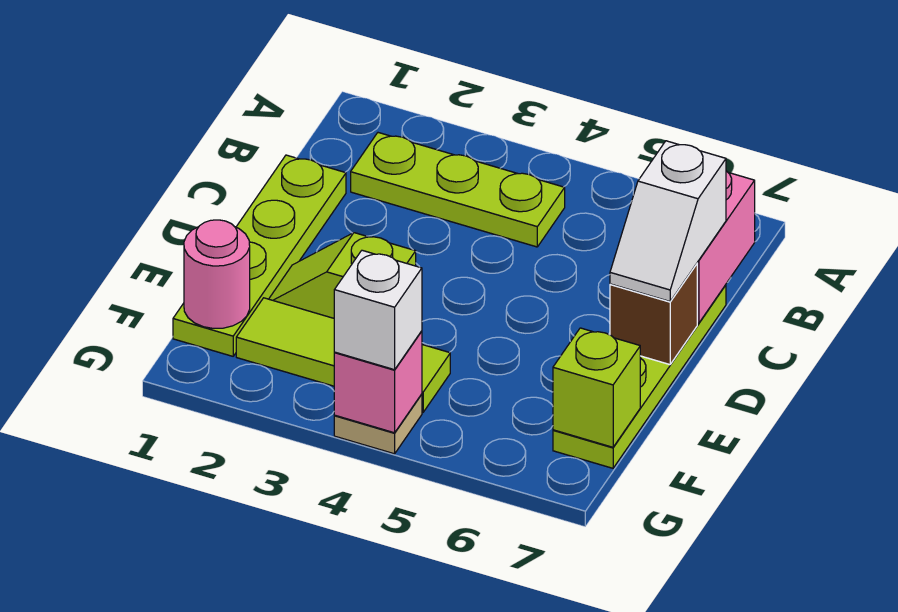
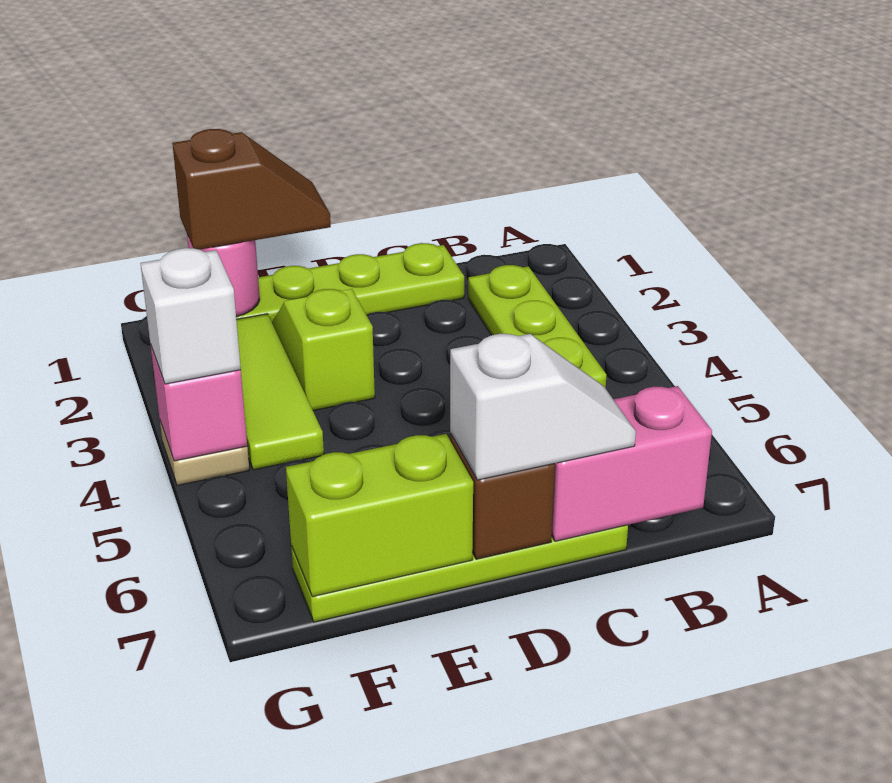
white 1x2 slope [610,141,726,301] -> white 1x2 slope turned to [450,334,636,480]
none -> brown 1x2 slope [172,129,331,250]
lime 1x1 brick [553,328,640,447] -> lime 1x2 brick [286,434,473,597]

